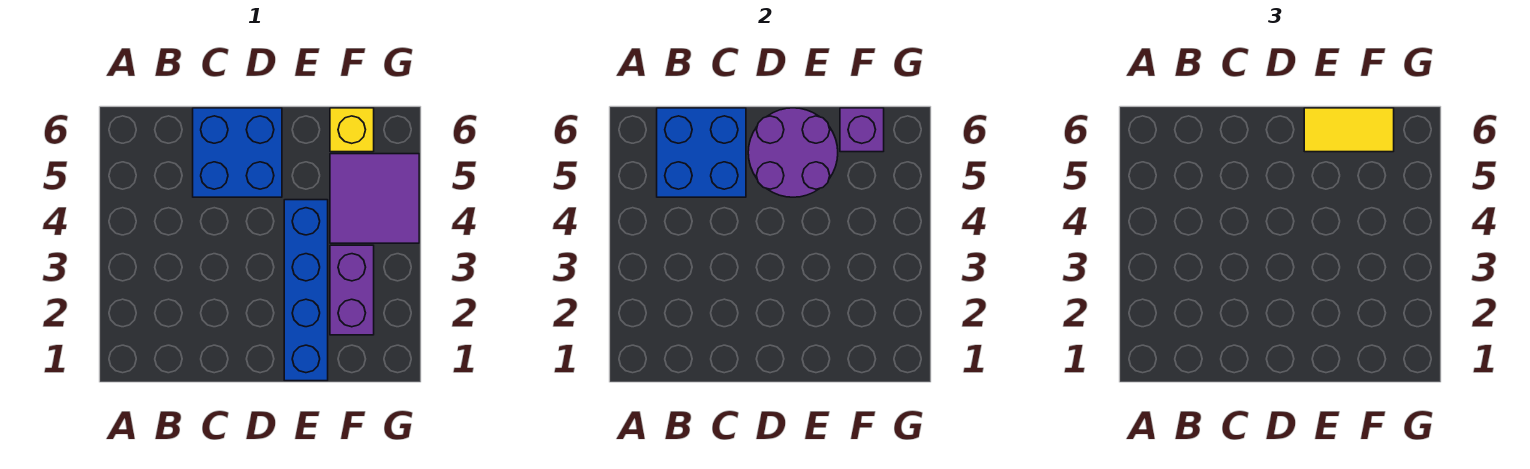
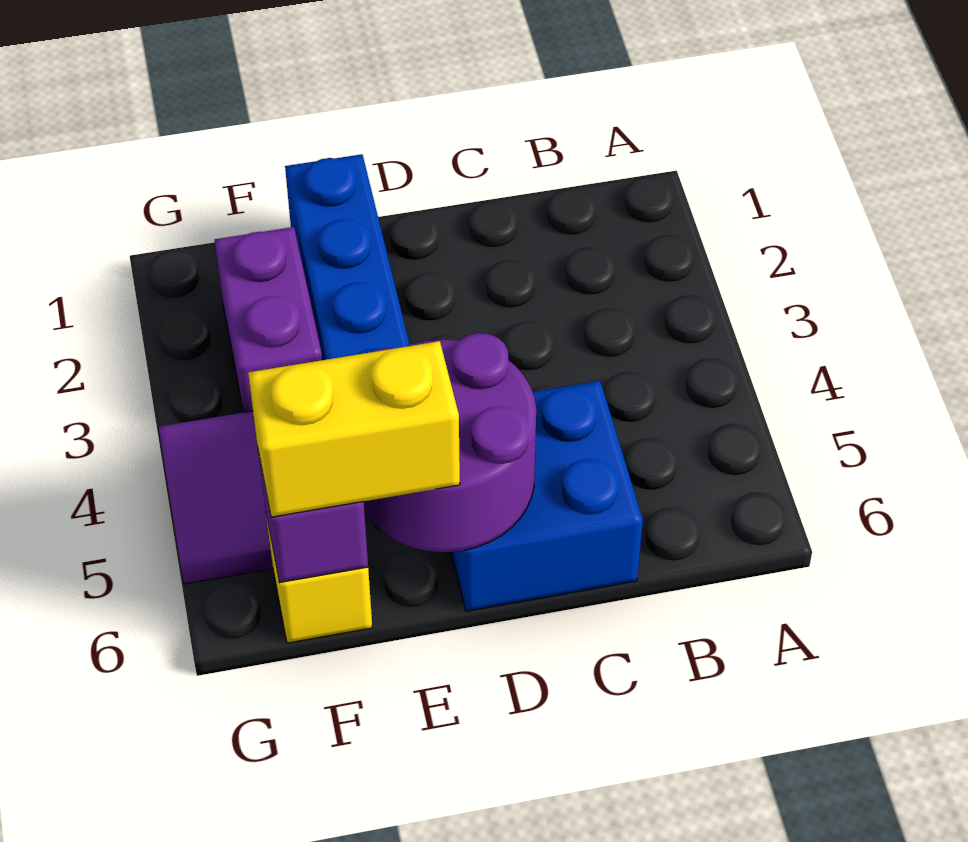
blue 2x2 brick [657,108,746,197] -> none
yellow 1x2 tile [1304,108,1394,152] -> yellow 1x2 brick [248,341,460,517]

